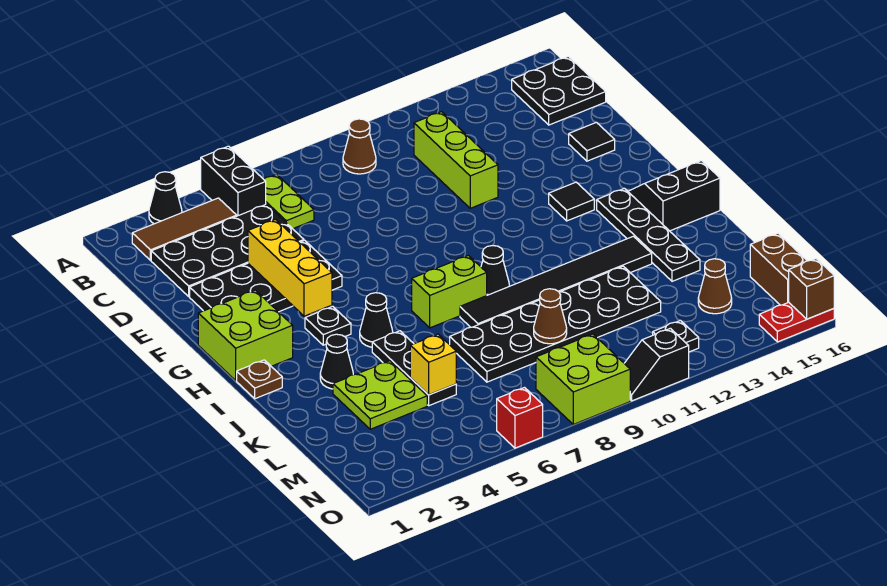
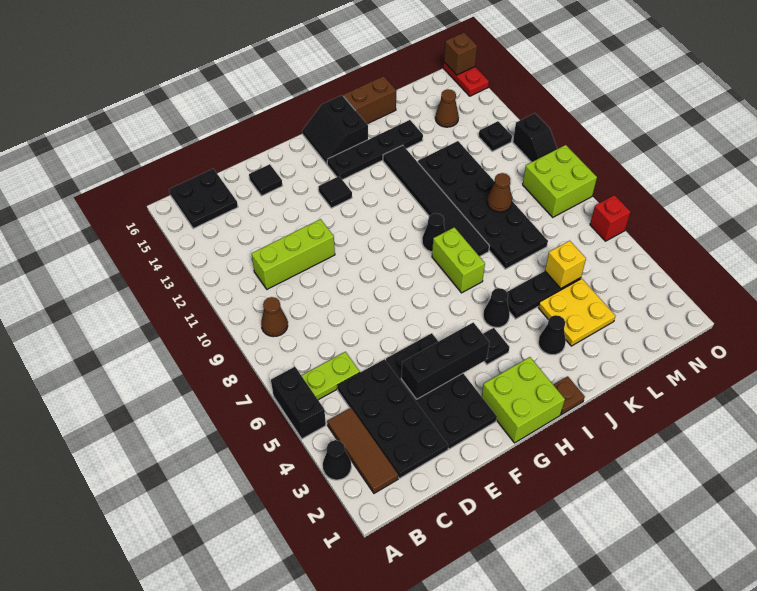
black 1x2 brick [201,146,266,216] -> black 1x2 brick turned to [271,367,326,439]
yellow 1x3 brick [248,220,332,316] -> black 1x3 brick [401,322,489,399]
lime 2x2 plate [333,361,427,429] -> yellow 2x2 plate [538,279,615,346]
brown 1x2 brick [750,233,807,305] -> brown 1x2 brick moved to [343,76,396,124]

